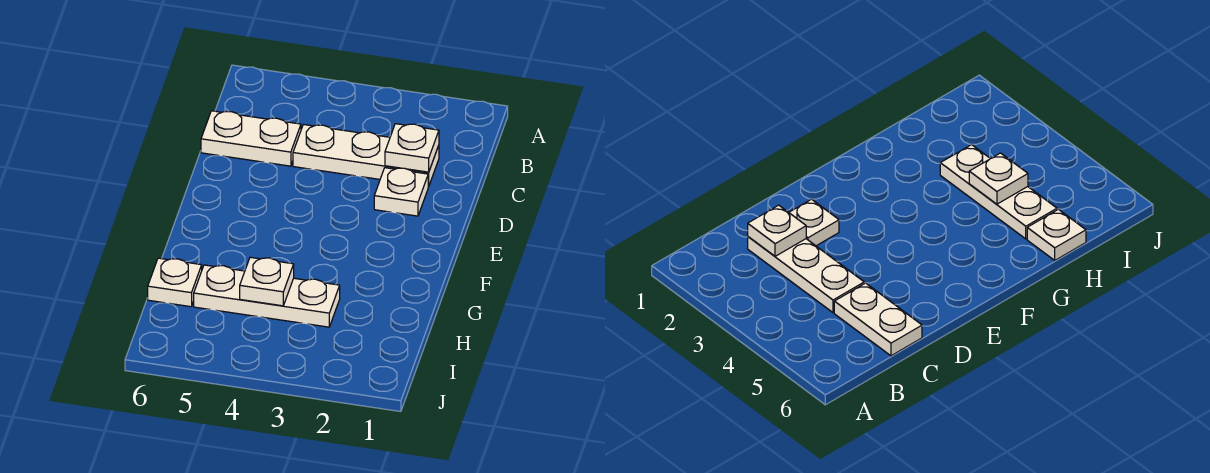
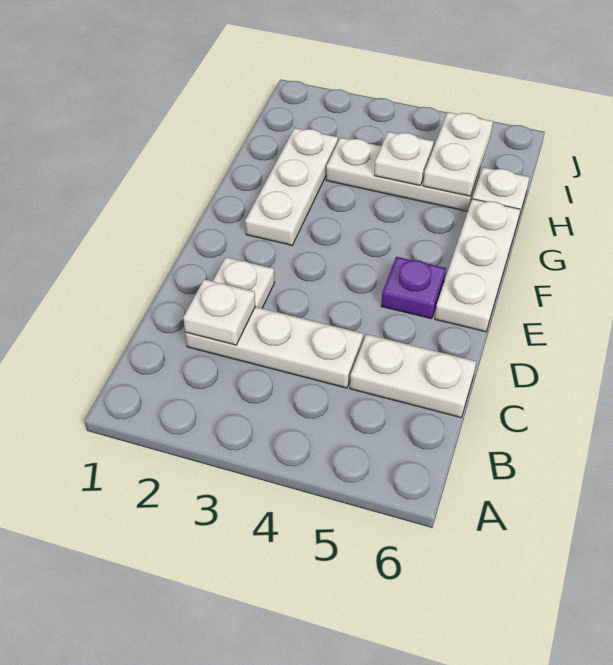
none -> purple 1x1 plate [381,257,446,319]
none -> white 1x3 plate [435,199,520,332]
none -> white 1x3 plate [245,128,338,245]
none -> white 1x2 plate [423,112,493,196]

